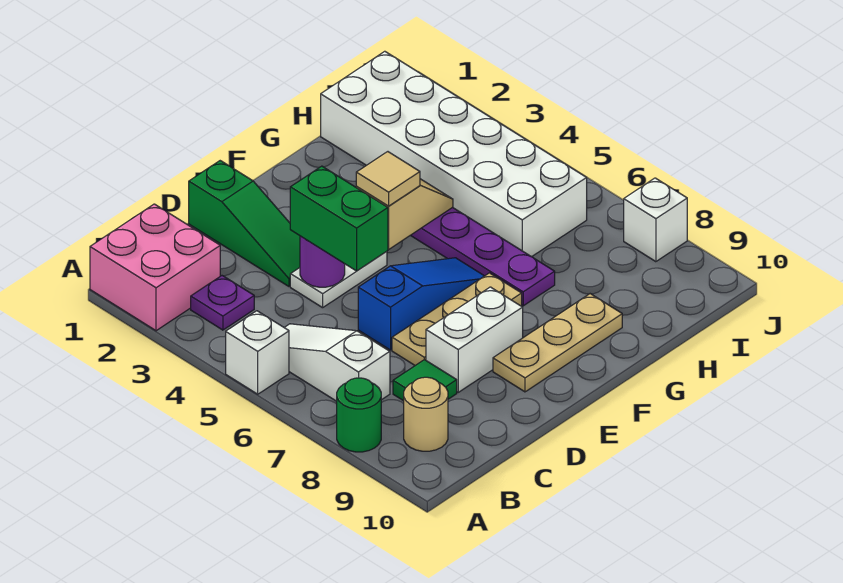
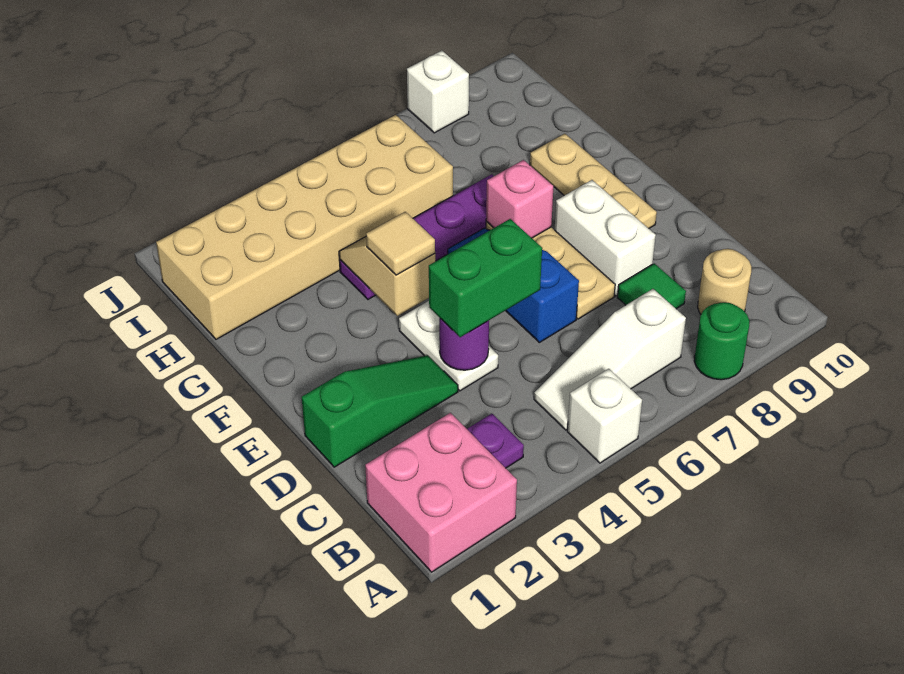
none -> pink 1x1 brick [486,160,554,238]
white 2x6 brick [321,51,587,257] -> tan 2x6 brick [156,115,453,339]

